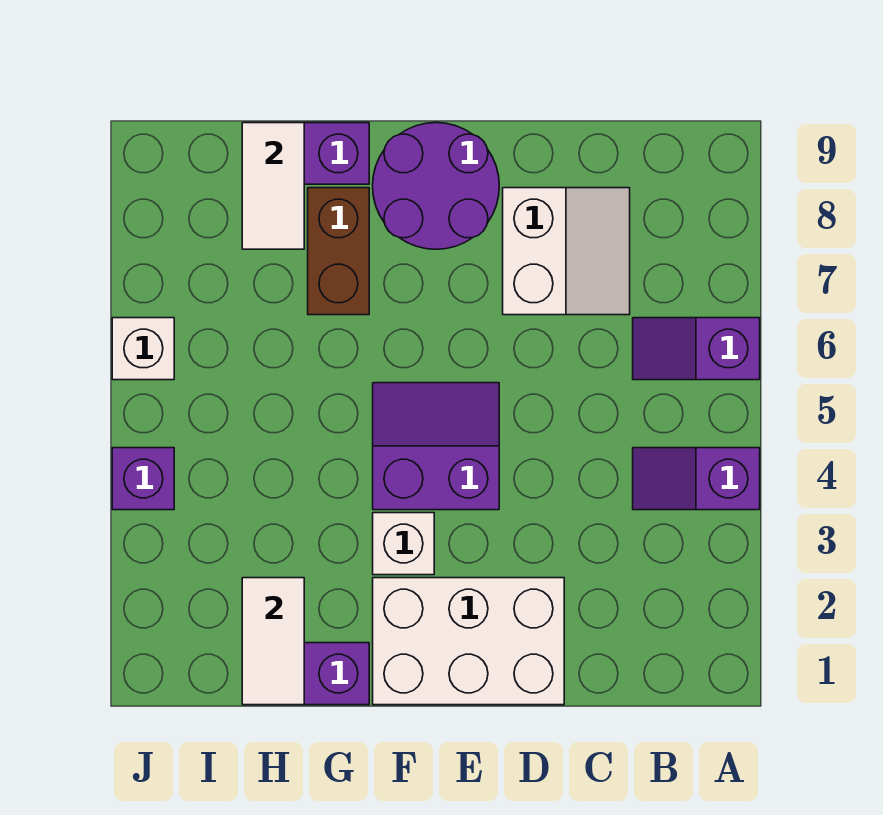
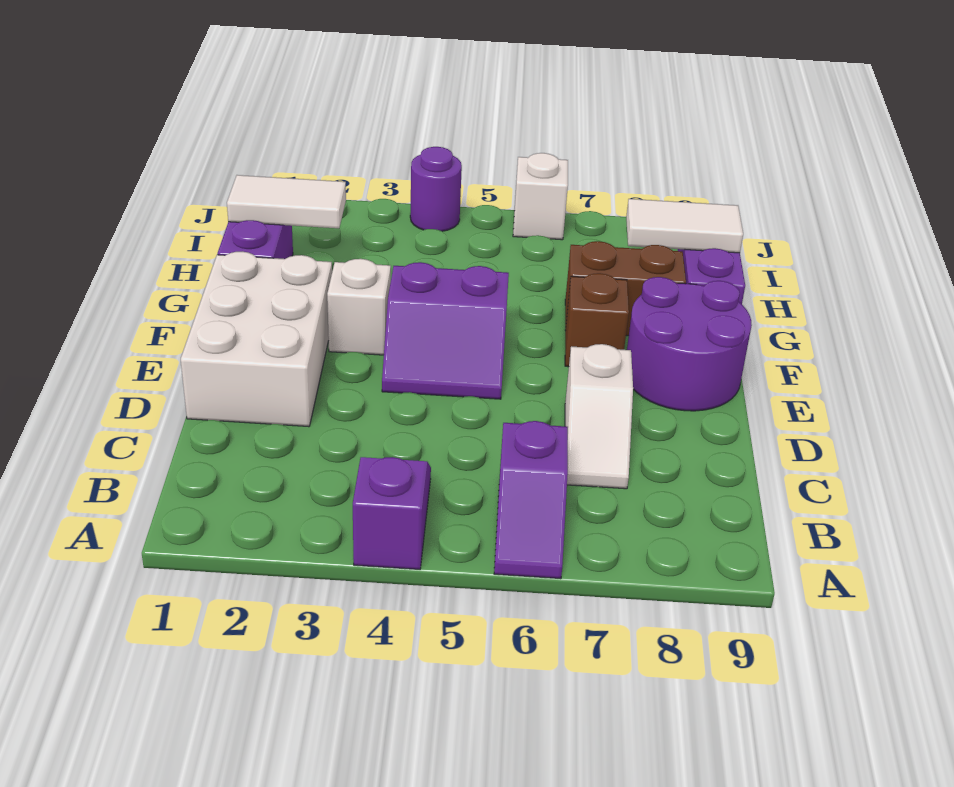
purple 1x2 slope [633,318,760,380] -> purple 1x2 slope turned to [494,421,568,579]
white 2x2 slope [503,188,630,315] -> white 1x2 slope [565,344,633,489]
purple 2x2 slope [373,383,499,510] -> purple 2x2 slope turned to [382,262,509,399]
none -> brown 1x1 brick [565,273,629,367]
purple 1x1 brick [112,448,174,510] -> purple 1x1 round brick [410,147,462,231]

